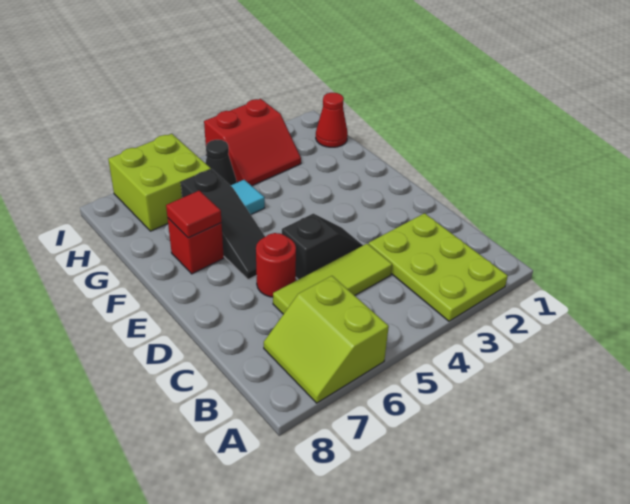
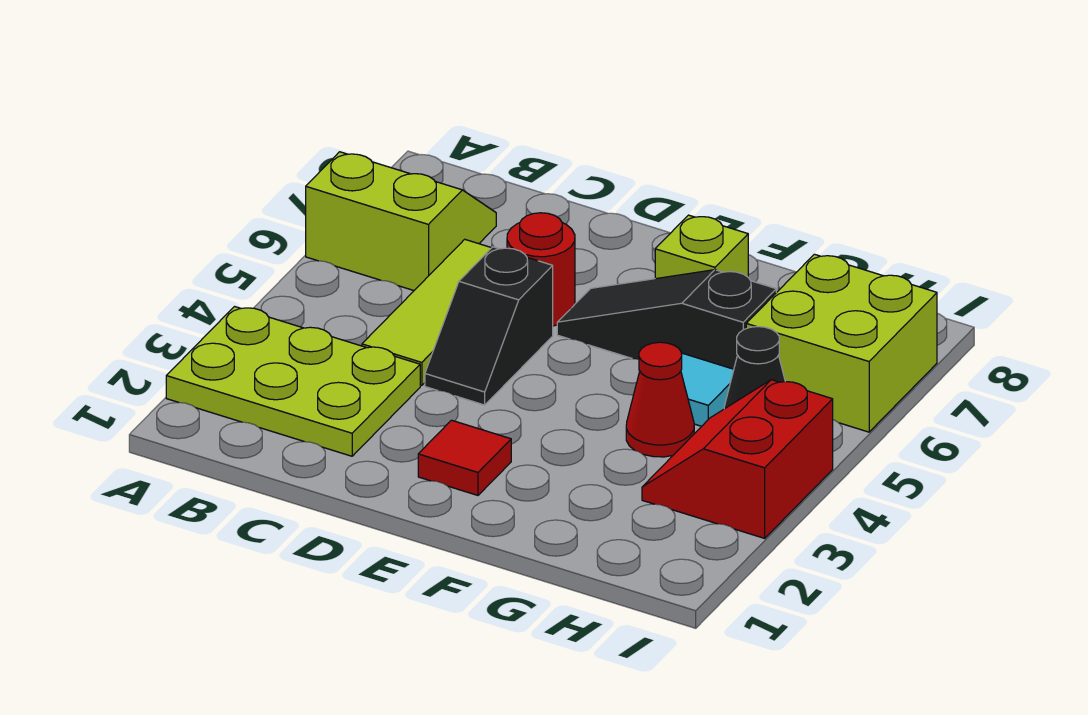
red 1x1 brick [168,218,224,274] -> lime 1x1 brick [655,215,748,279]
red 1x1 tile [166,191,222,238] -> red 1x1 tile moved to [418,420,511,495]
red 1x1 cone [316,93,348,147] -> red 1x1 cone moved to [626,342,694,457]

